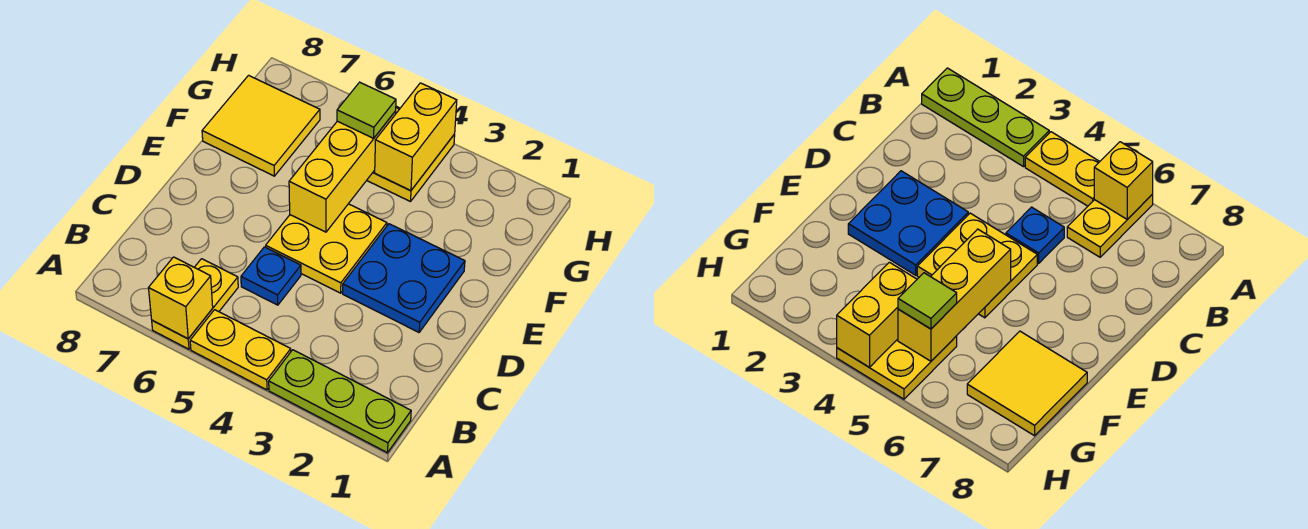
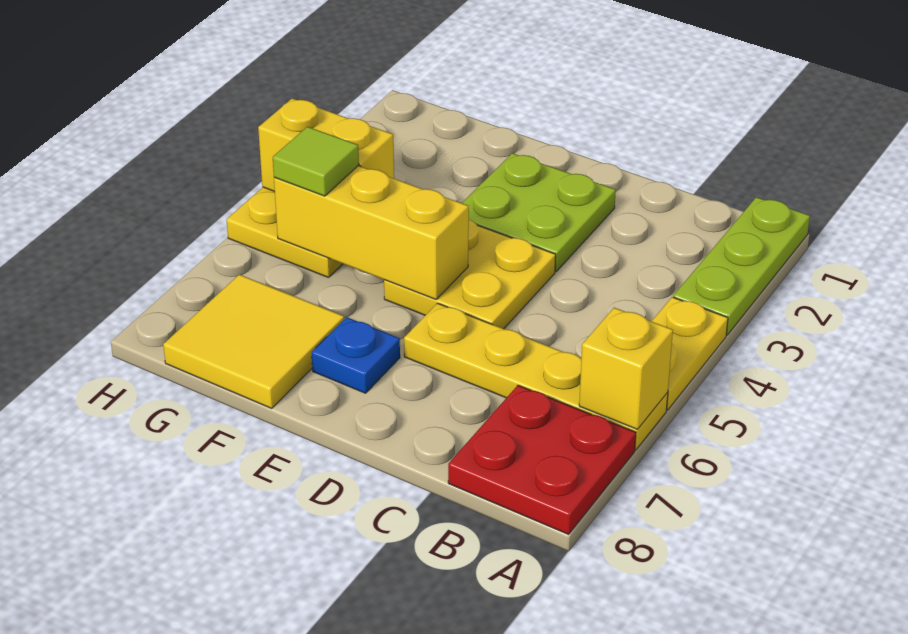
yellow 1x2 plate [152,259,238,349] -> yellow 1x4 plate [404,303,668,450]
none -> red 2x2 plate [448,385,636,534]
blue 1x1 plate [241,247,301,305] -> blue 1x1 plate moved to [312,317,400,393]
blue 2x2 plate [343,224,465,332] -> lime 2x2 plate [462,153,616,271]

